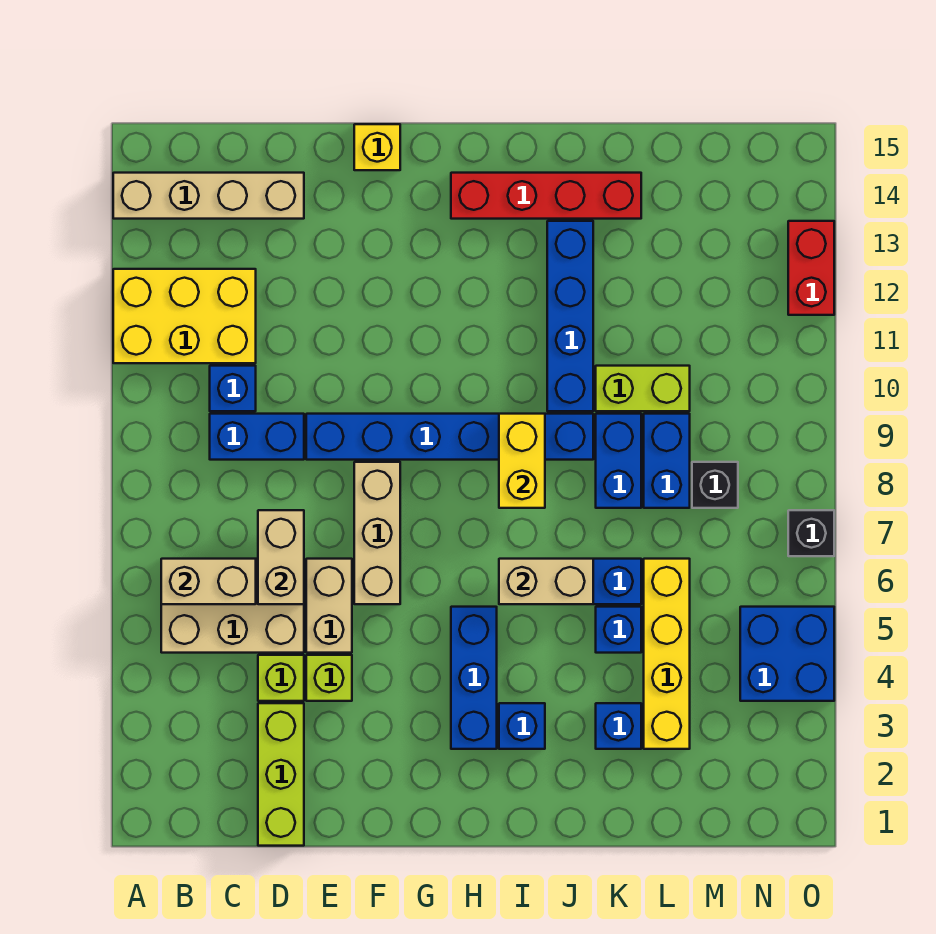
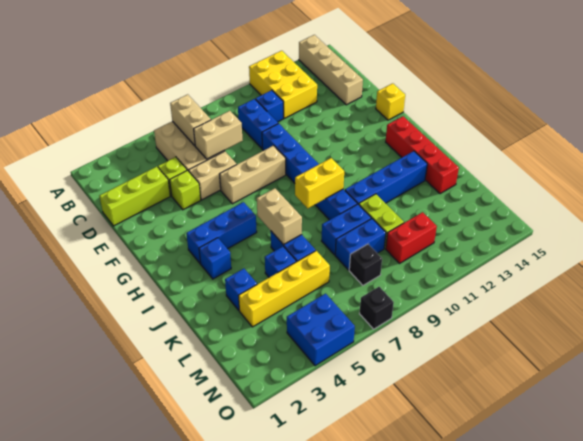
red 1x2 brick [788,221,834,315] -> red 1x2 brick moved to [386,212,437,263]

